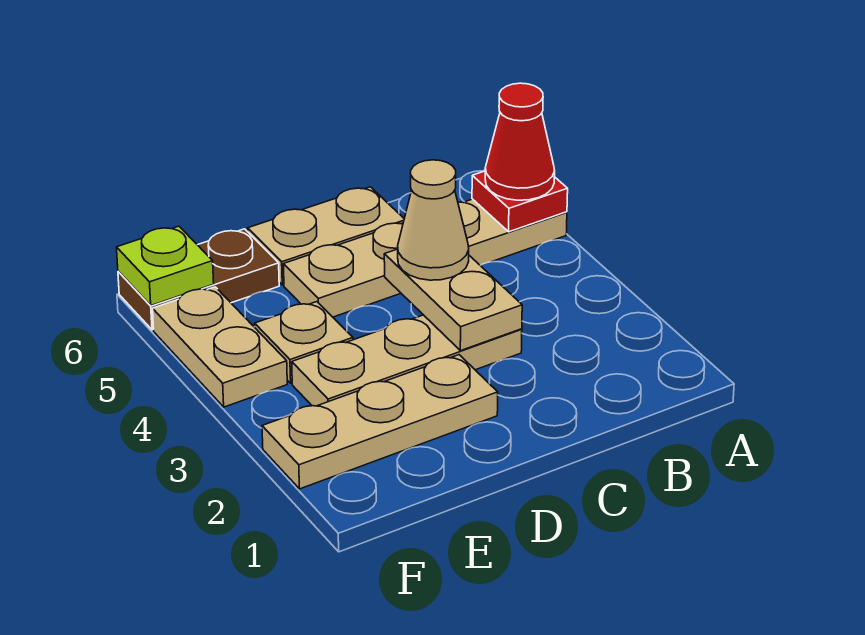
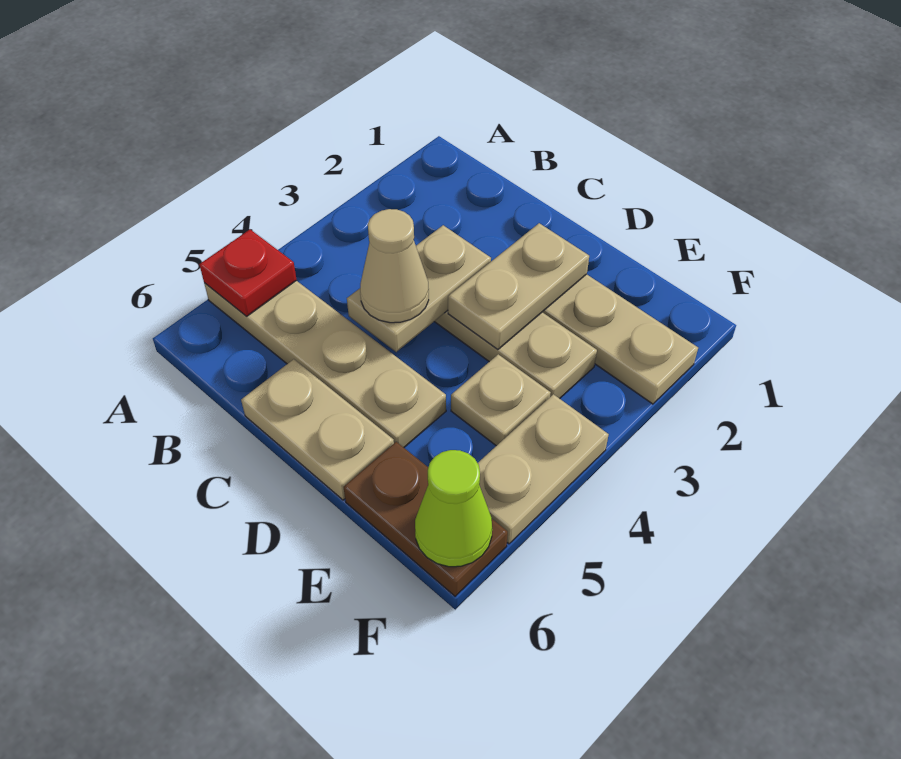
red 1x1 cone [485,83,555,200] -> none
none -> tan 1x2 plate [448,223,589,350]
lime 1x1 plate [117,226,214,305] -> lime 1x1 cone [415,450,492,567]

